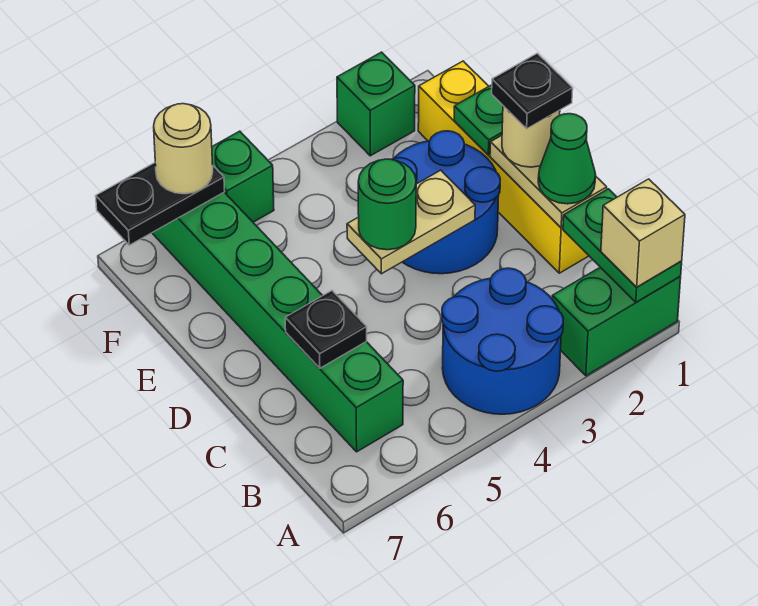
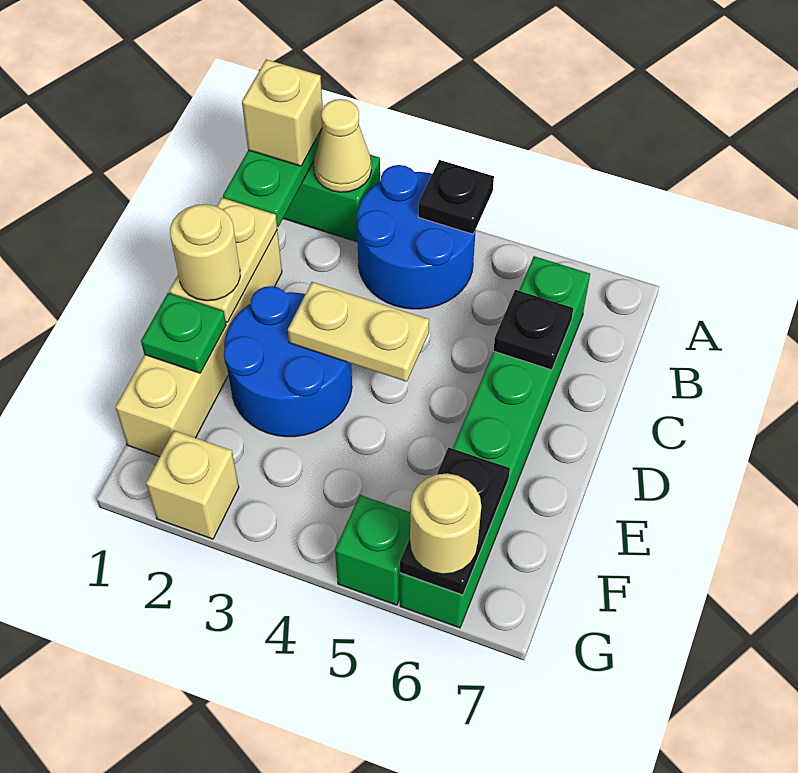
none -> tan 1x1 cone [314,99,371,192]
yellow 1x4 brick [418,61,589,273] -> tan 1x4 brick [115,230,282,457]
green 1x1 cone [538,114,596,204] -> none
black 1x1 plate [492,53,573,129] -> black 1x1 plate moved to [418,160,494,234]
green 1x1 round brick [358,159,416,250] -> none
green 1x1 brick [337,52,415,156] -> tan 1x1 brick [146,431,239,539]
black 1x2 plate [96,163,225,245] -> black 1x2 plate turned to [400,447,510,595]

